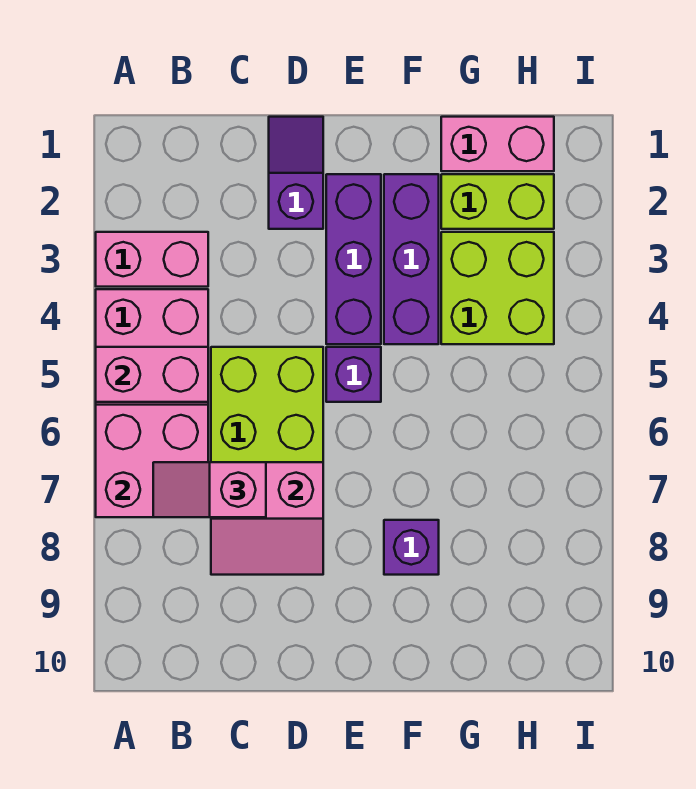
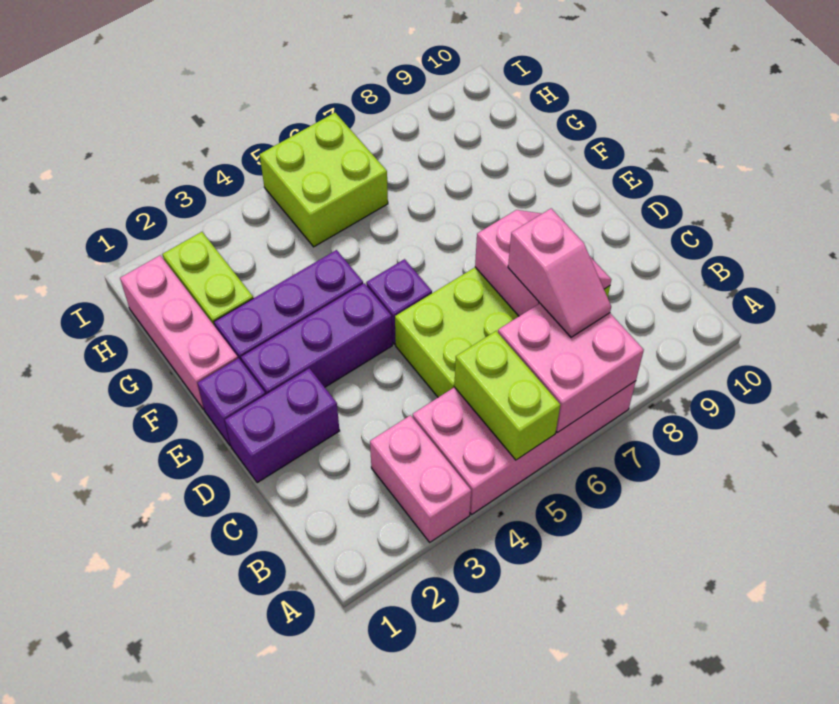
pink 1x2 brick [96,347,208,402] -> lime 1x2 brick [454,331,560,460]
purple 1x2 slope [269,117,323,229] -> purple 1x2 brick [225,368,340,483]
purple 1x1 brick [384,520,439,575] -> purple 1x1 brick moved to [198,358,265,446]
pink 1x2 brick [441,117,554,171] -> pink 1x3 brick [120,255,238,409]
lime 2x2 brick [441,232,554,344] -> lime 2x2 brick moved to [260,113,388,247]

